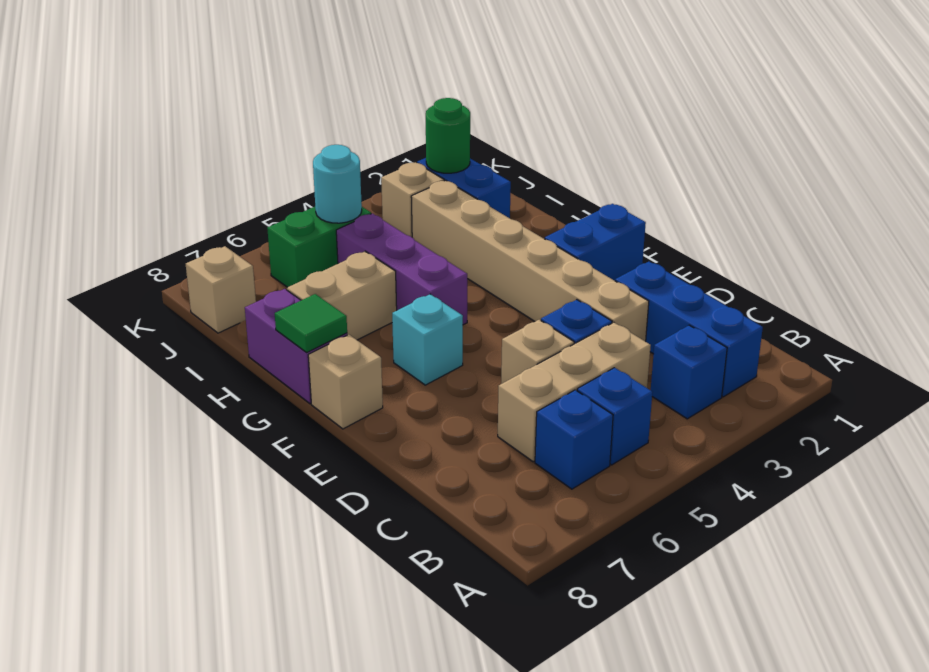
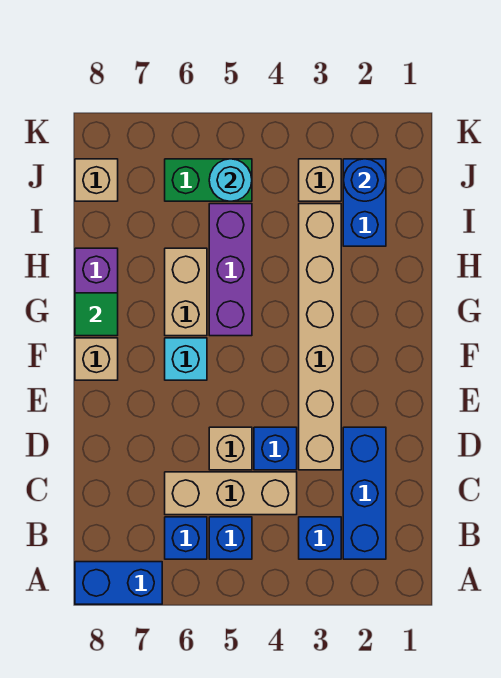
blue 1x2 brick [545,204,646,281] -> blue 1x2 brick moved to [75,562,162,604]
tan 1x2 brick [287,251,397,340] -> tan 1x2 brick turned to [165,248,207,336]
green 1x1 round brick [426,98,470,173] -> blue 1x1 round brick [344,159,386,201]

